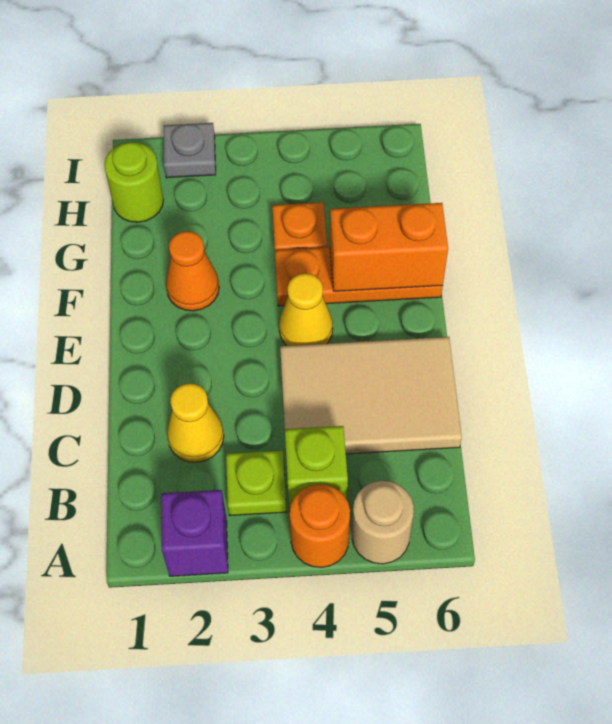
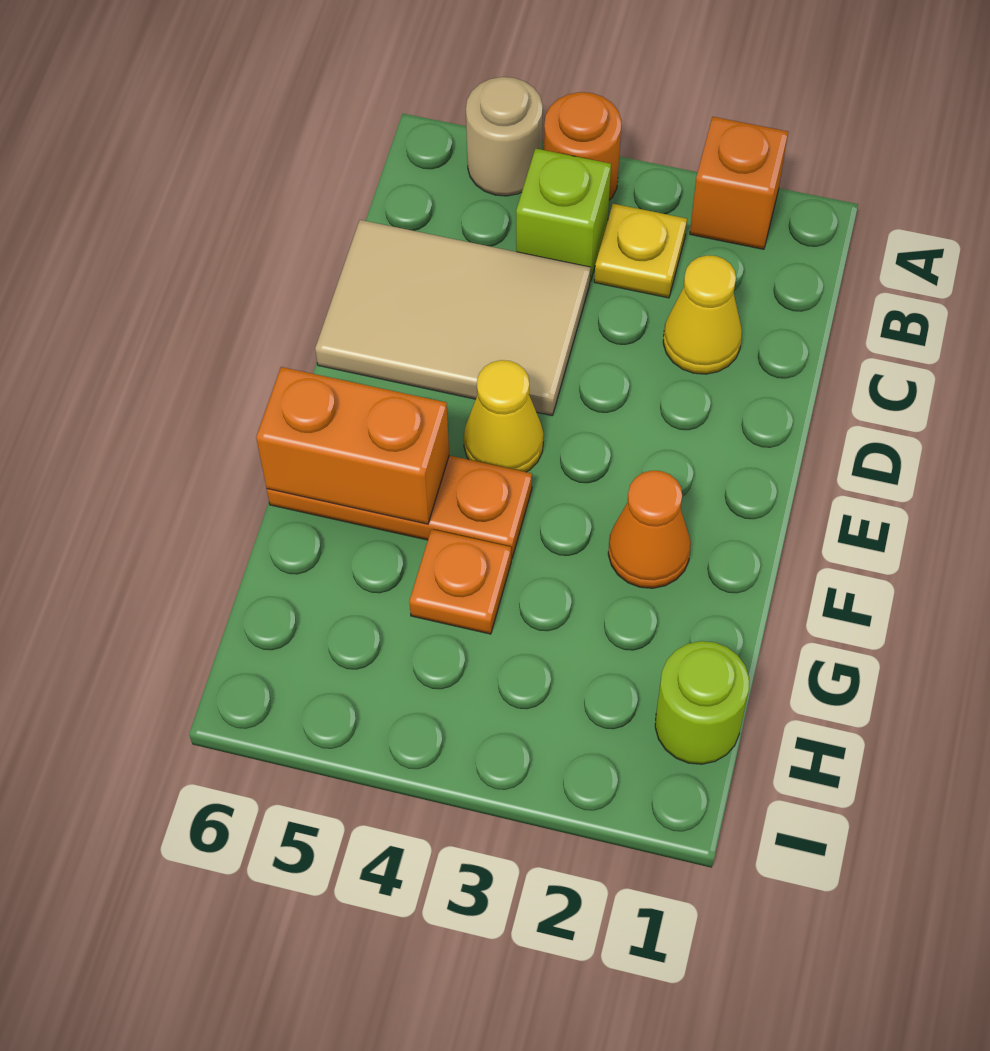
purple 1x1 brick [161,490,228,576] -> orange 1x1 brick [690,117,788,249]
lime 1x1 plate [226,450,286,515] -> yellow 1x1 plate [594,204,687,298]
grey 1x1 plate [164,123,216,178] -> none

